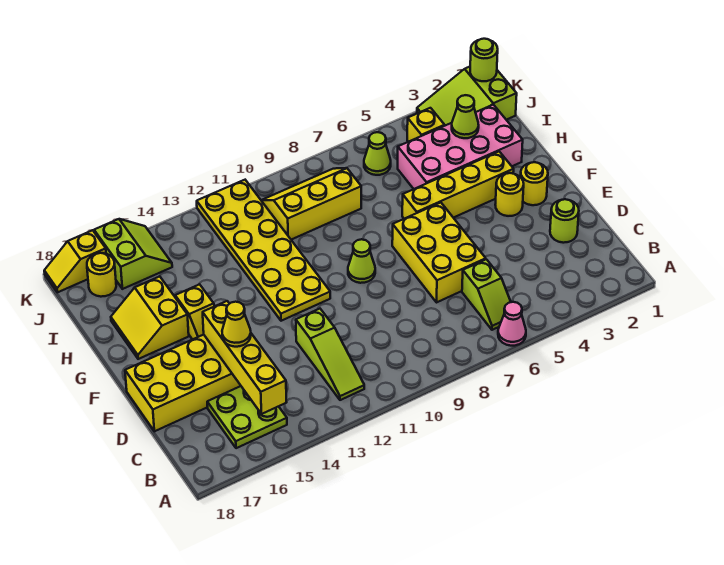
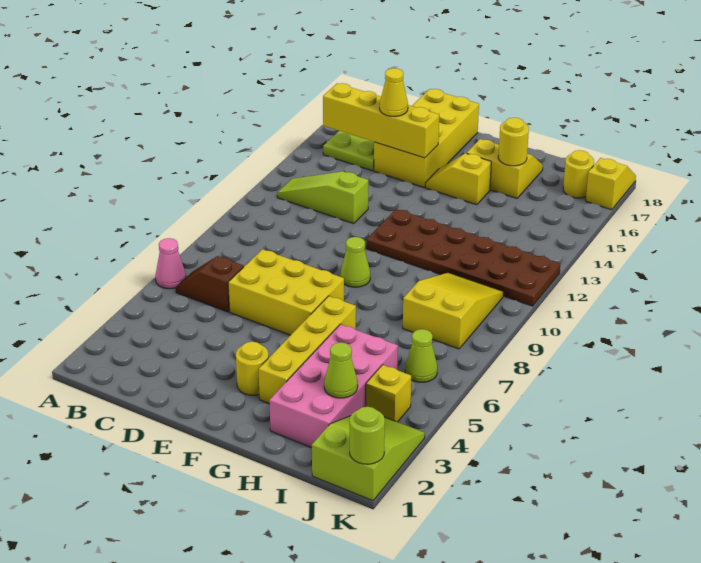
lime 1x2 slope [462,259,511,330] -> brown 1x2 slope [176,256,244,312]
lime 1x1 round brick [550,199,579,243] -> none
yellow 1x1 round brick [520,162,548,205] -> yellow 1x1 round brick moved to [498,118,529,166]
yellow 2x6 plate [197,180,330,321] -> brown 2x6 plate [366,209,560,306]
yellow 2x3 slope [261,168,361,240] -> yellow 2x3 slope turned to [403,273,503,349]
lime 2x2 slope [94,219,172,289] -> none

